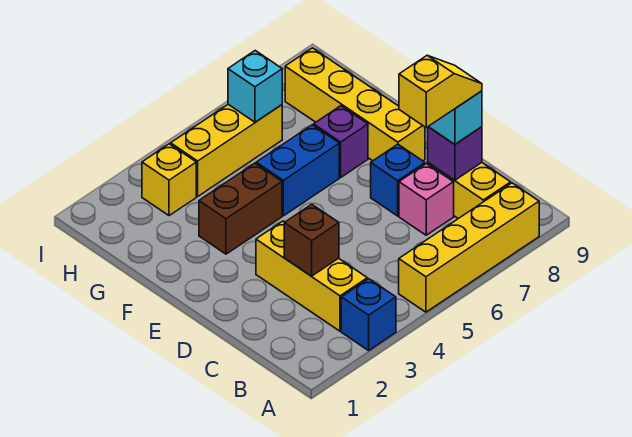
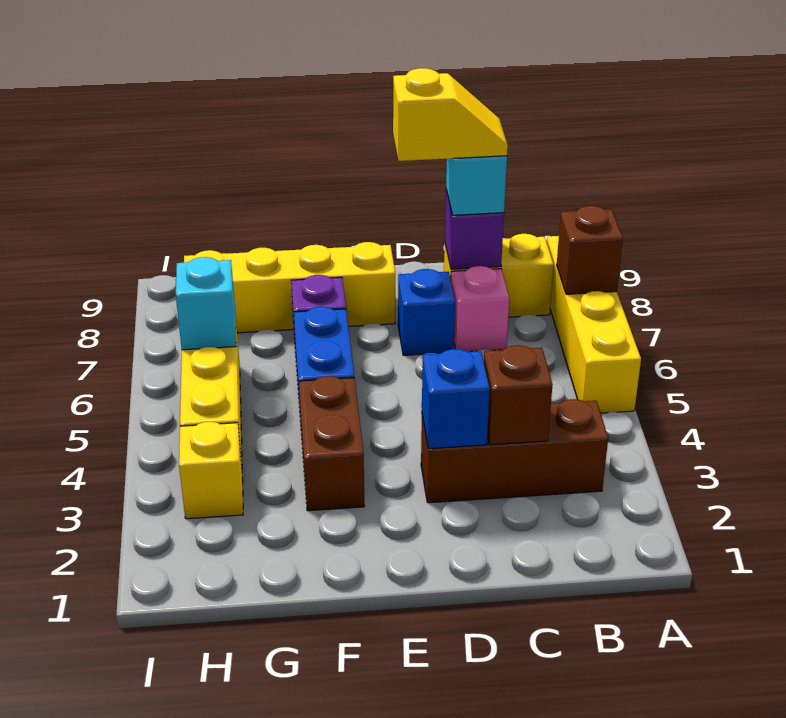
blue 1x1 brick [341,279,396,350] -> blue 1x1 brick moved to [422,349,490,449]
none -> brown 1x1 brick [557,206,623,294]
yellow 1x3 brick [256,221,367,331] -> brown 1x3 brick [421,399,608,503]
yellow 1x2 slope [399,56,482,127] -> yellow 1x2 slope turned to [393,68,508,161]

